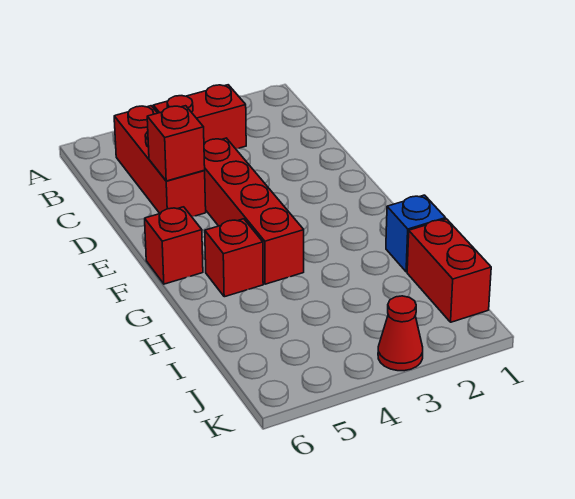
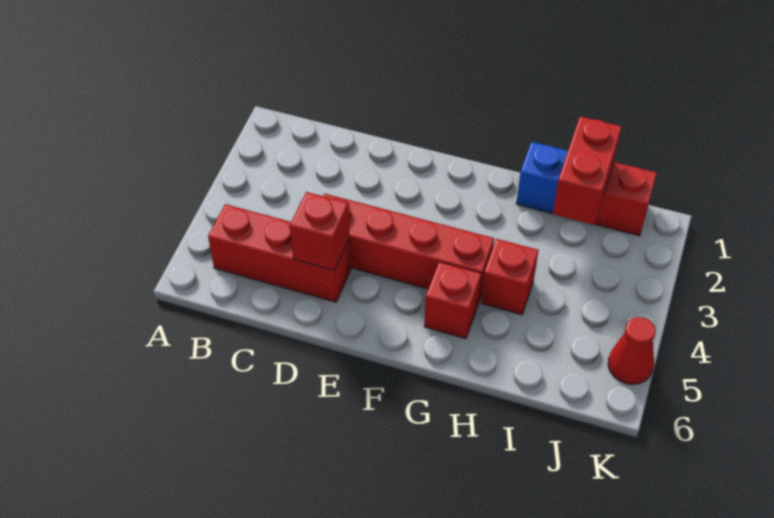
red 1x2 brick [153,85,246,149] -> red 1x2 brick moved to [553,116,622,225]
red 1x1 brick [145,207,203,284] -> red 1x1 brick moved to [481,239,538,315]
red 1x1 cone [378,296,423,371] -> red 1x1 cone moved to [608,317,656,385]

